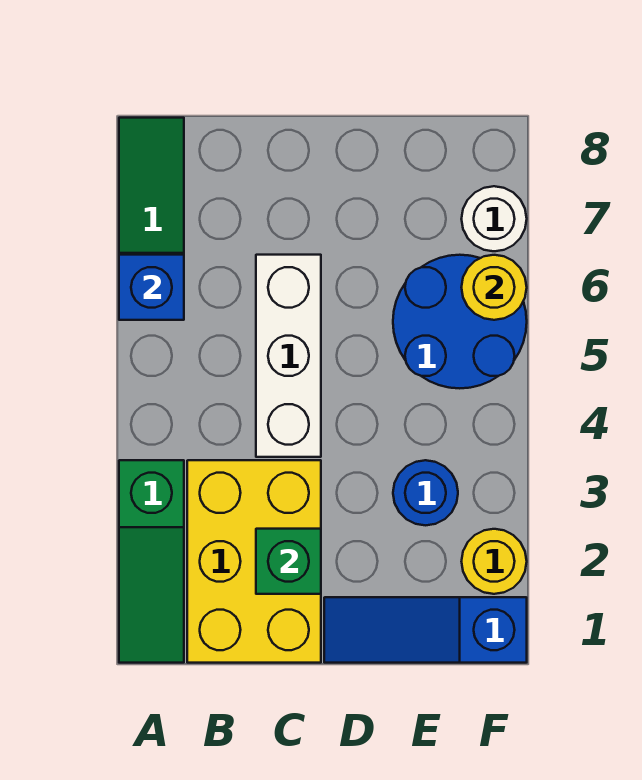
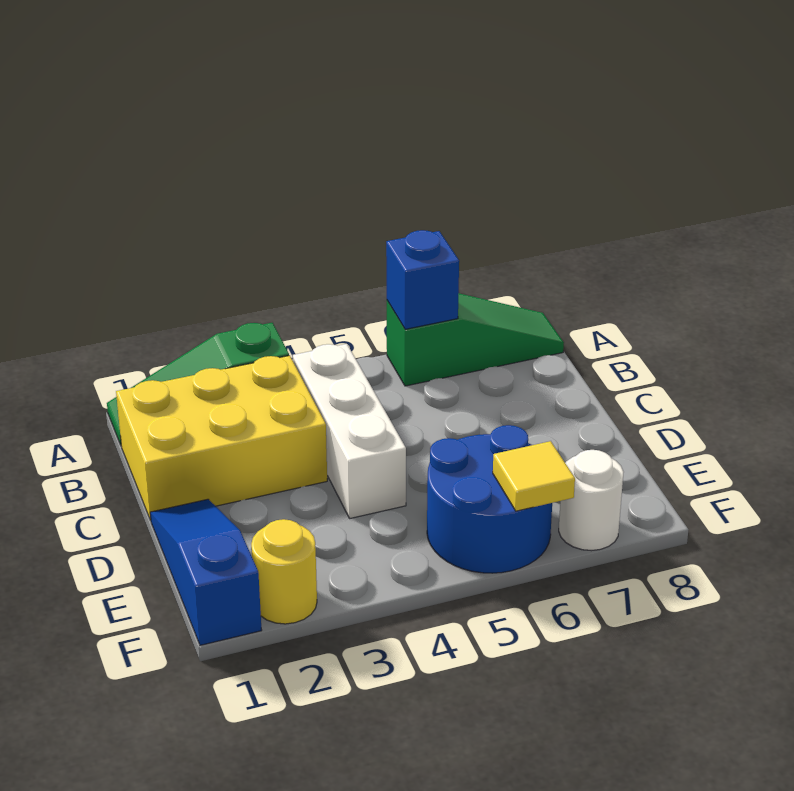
green 1x1 brick [256,529,321,594] -> none
white 1x3 brick [256,255,321,457] -> white 1x3 brick turned to [293,344,406,518]
blue 1x1 round brick [393,460,458,525] -> none
yellow 1x1 round brick [461,255,527,320] -> yellow 1x1 tile [493,441,575,511]

